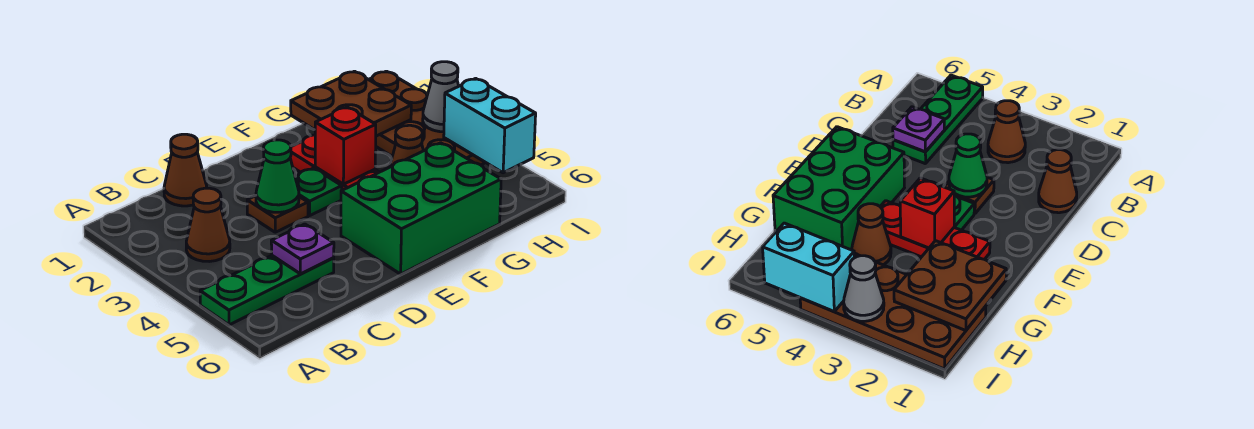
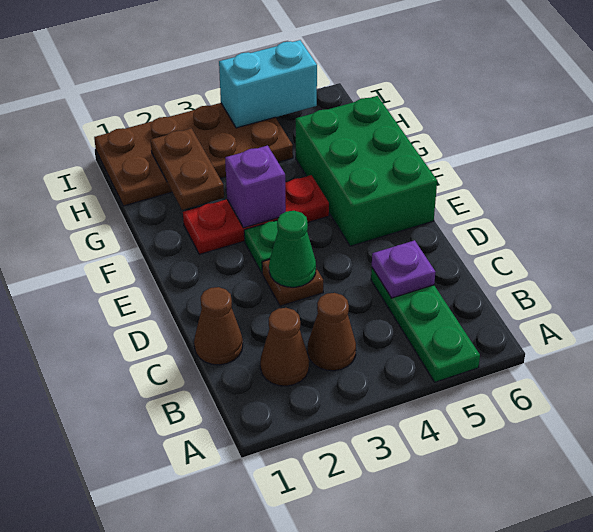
red 1x1 brick [315,107,376,184] -> purple 1x1 brick [225,145,286,228]
brown 2x2 plate [291,71,411,136] -> brown 1x2 plate [151,128,224,210]
brown 1x1 cone [390,125,423,167] -> brown 1x1 cone moved to [260,308,309,386]
grey 1x1 cone [423,62,459,132] -> none

